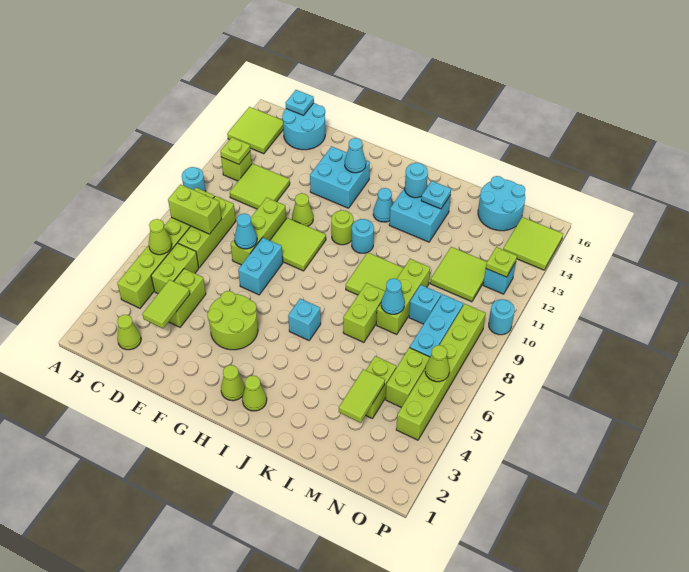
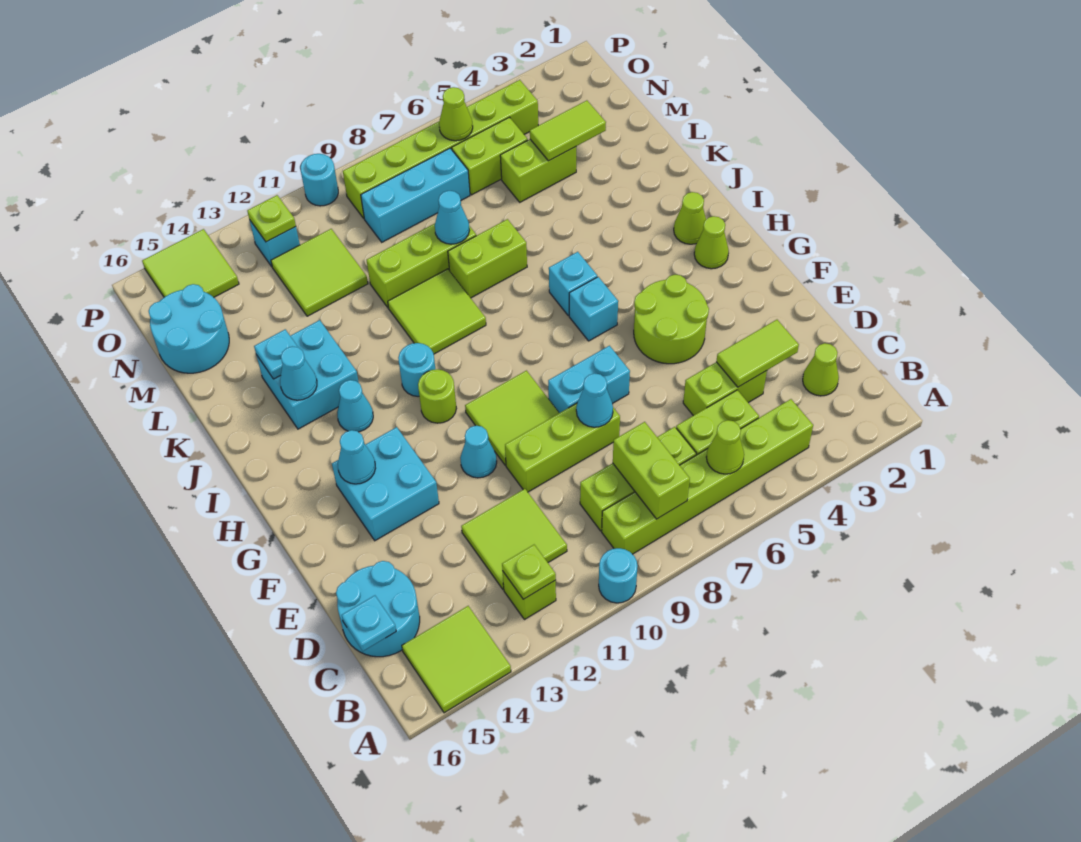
lime 1x1 cone [292,193,313,226] -> cyan 1x1 cone [460,426,497,478]
cyan 1x1 round brick [405,163,428,198] -> cyan 1x1 cone [280,347,317,400]
cyan 1x1 brick [409,285,441,324] -> cyan 1x1 brick moved to [569,277,618,341]

